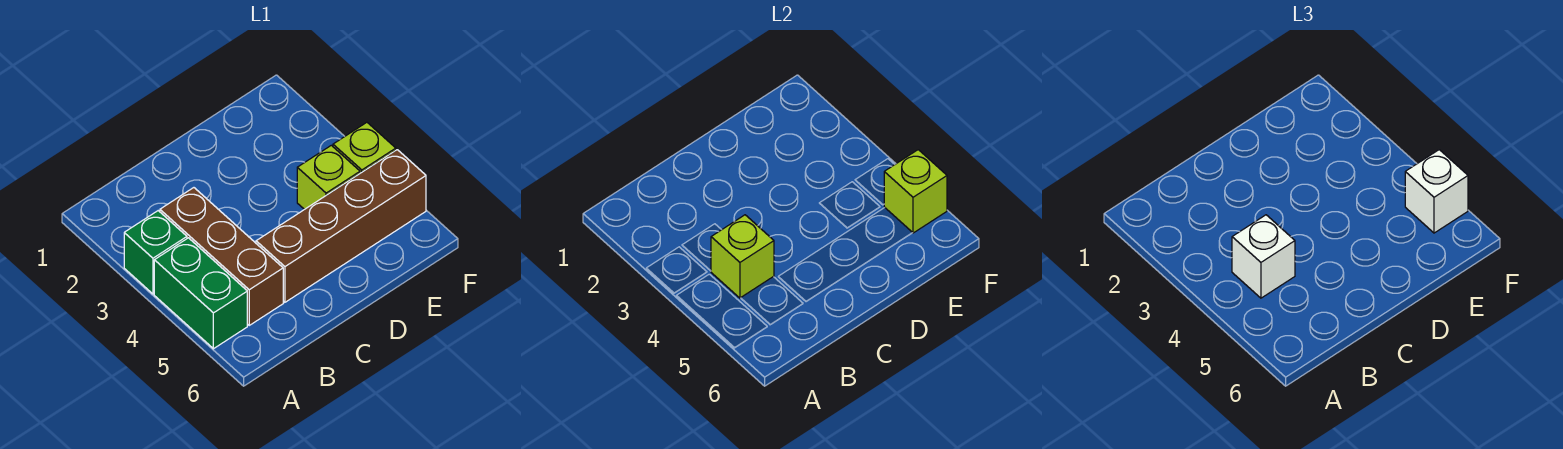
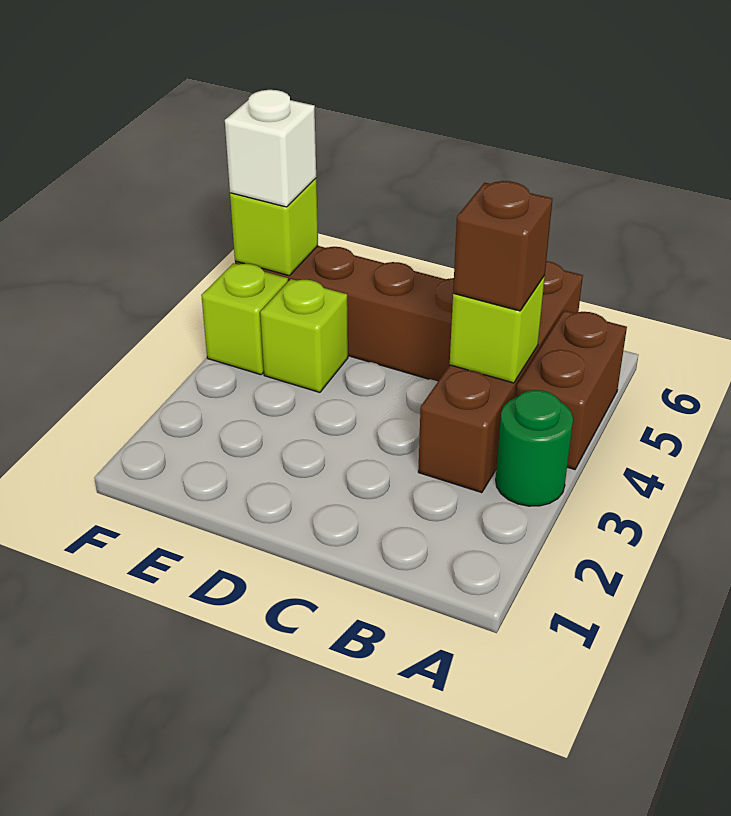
green 1x1 brick [124,211,187,294] -> green 1x1 round brick [496,390,573,506]
green 1x2 brick [154,238,247,349] -> brown 1x2 brick [516,310,627,470]
brown 1x3 brick [160,188,283,325] -> brown 1x4 brick [418,261,583,493]
white 1x1 brick [1232,215,1295,298] -> brown 1x1 brick [453,181,552,311]

